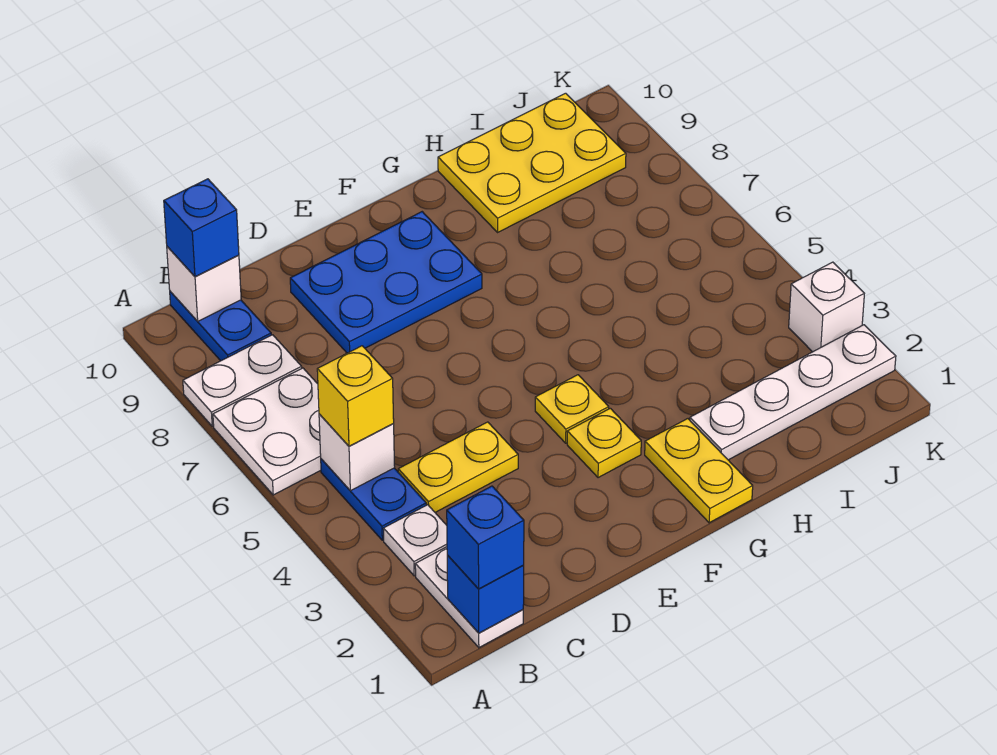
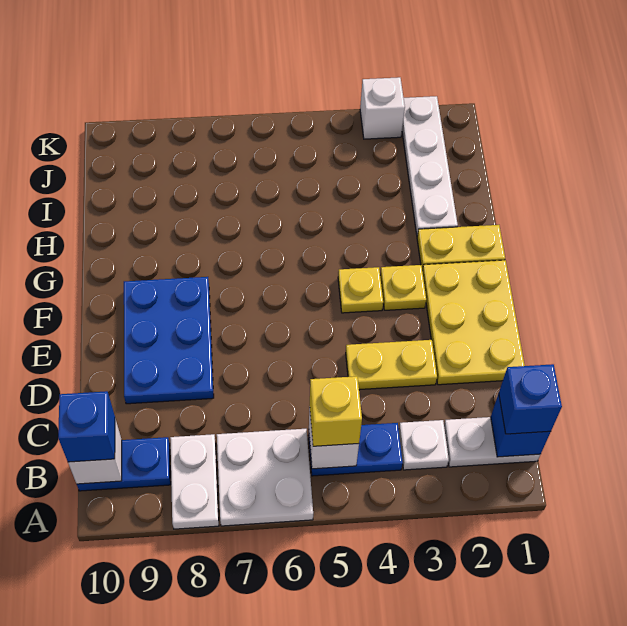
yellow 1x2 plate [398,422,518,512] -> yellow 1x2 plate turned to [346,340,437,390]
yellow 2x3 plate [438,93,626,232] -> yellow 2x3 plate moved to [422,260,525,385]

